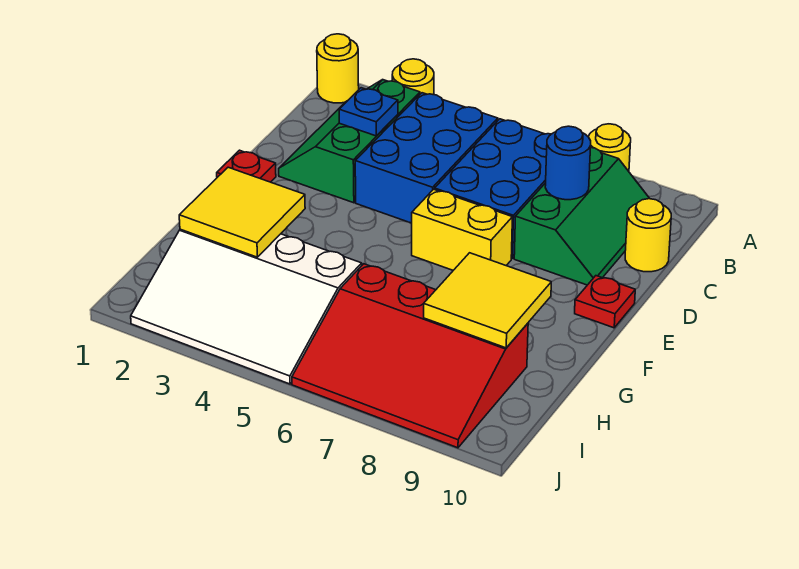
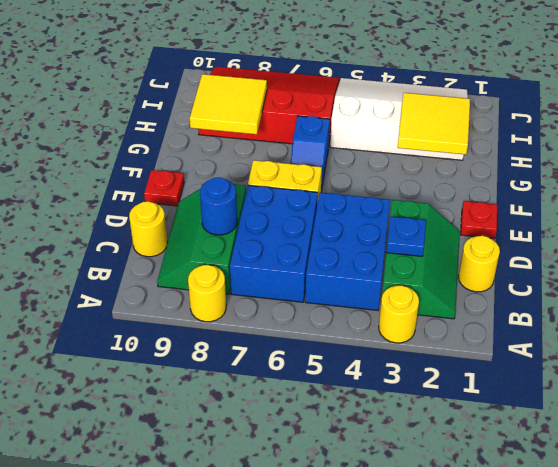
yellow 1x1 round brick [317,34,359,103] -> yellow 1x1 round brick moved to [459,236,500,292]
none -> blue 1x2 slope [291,116,330,191]

